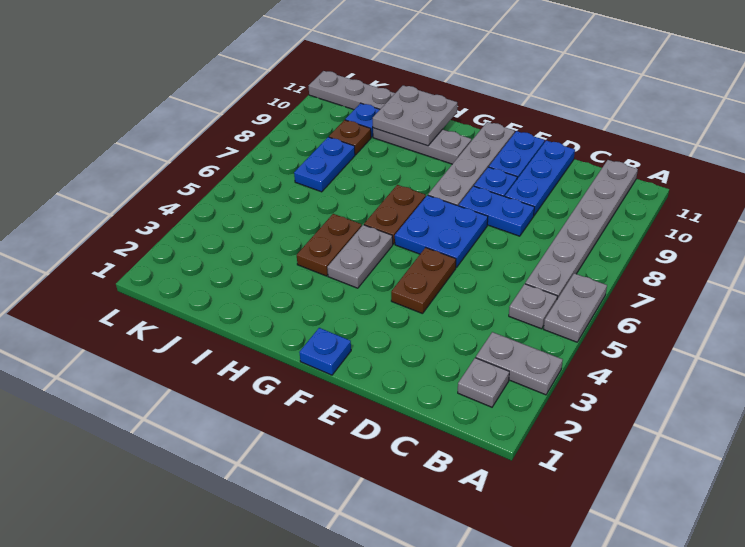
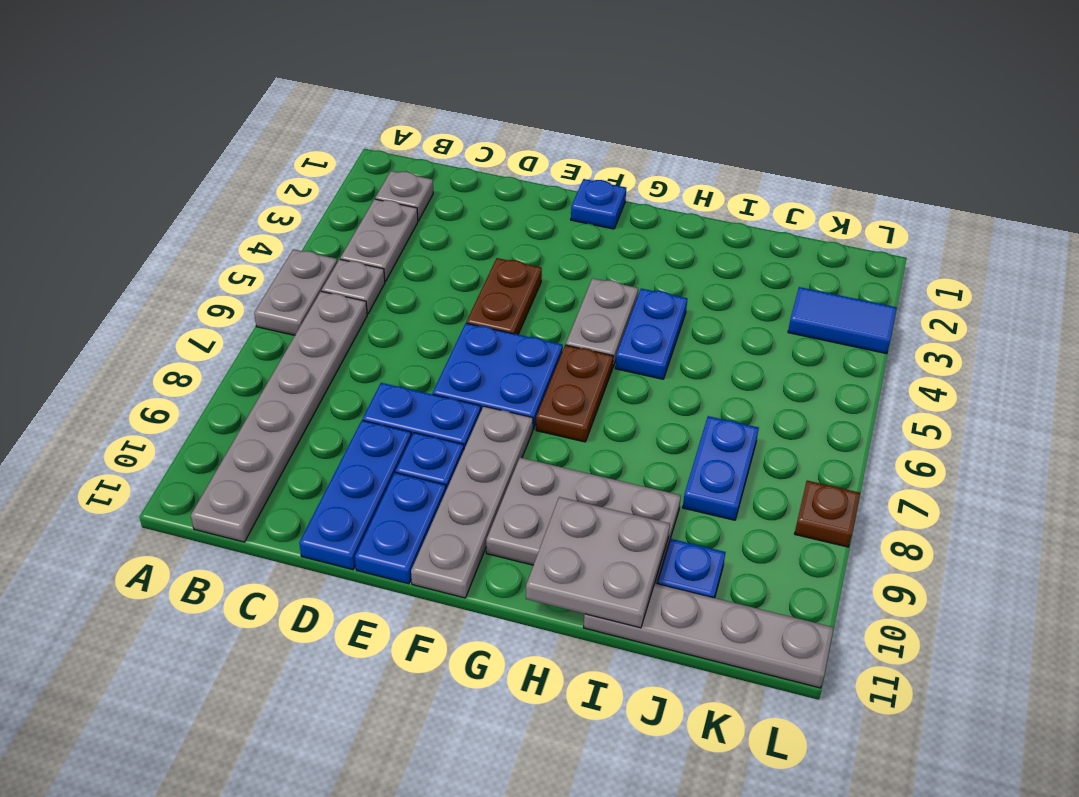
grey 1x2 plate [476,332,563,395] -> grey 1x2 plate turned to [340,199,418,282]
grey 1x3 plate [373,128,471,164] -> grey 2x3 plate [486,458,681,584]
brown 1x2 plate [297,214,362,276] -> blue 1x2 plate [615,289,687,379]
brown 1x1 plate [329,120,371,155] -> brown 1x1 plate moved to [795,481,860,547]
none -> blue 1x2 tile [788,287,897,354]

